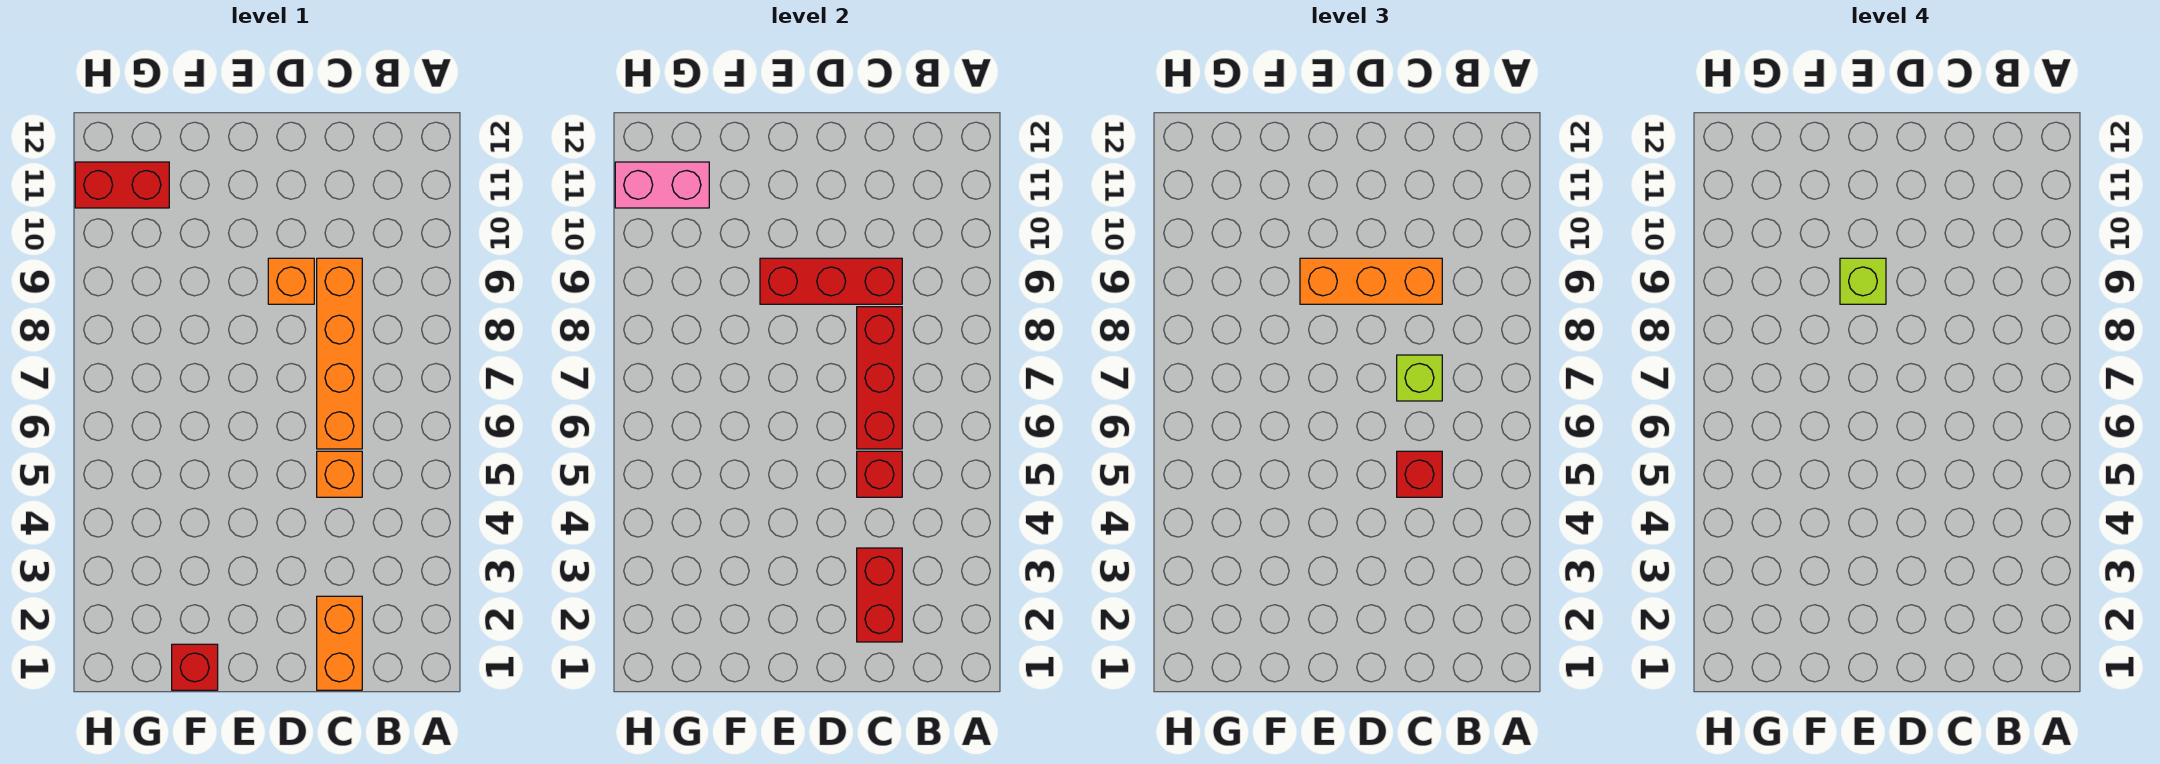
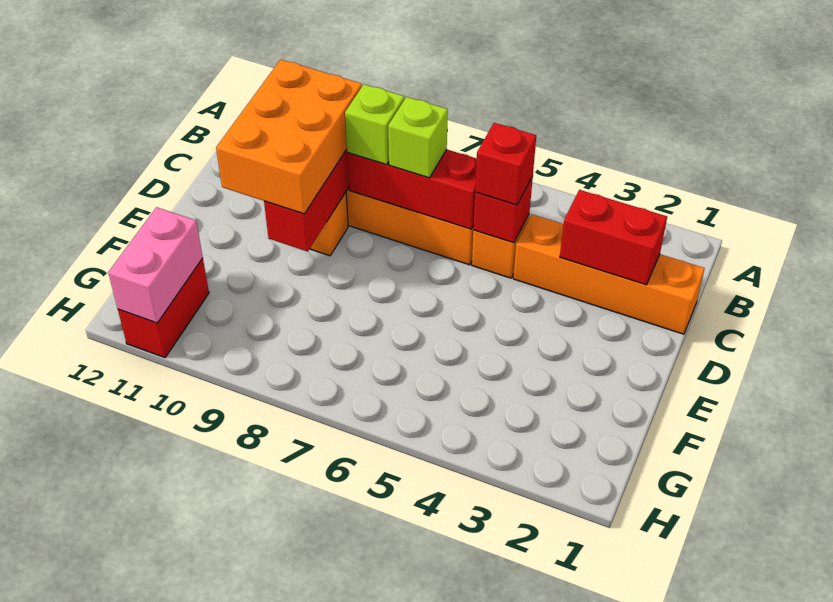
orange 1x2 brick [317,596,362,690] -> orange 1x4 brick [513,214,705,334]
orange 1x3 brick [1300,258,1442,304] -> orange 2x3 brick [216,60,362,214]
lime 1x1 brick [1840,258,1886,304] -> lime 1x1 brick moved to [345,84,404,165]
red 1x1 brick [172,644,218,690] -> none

